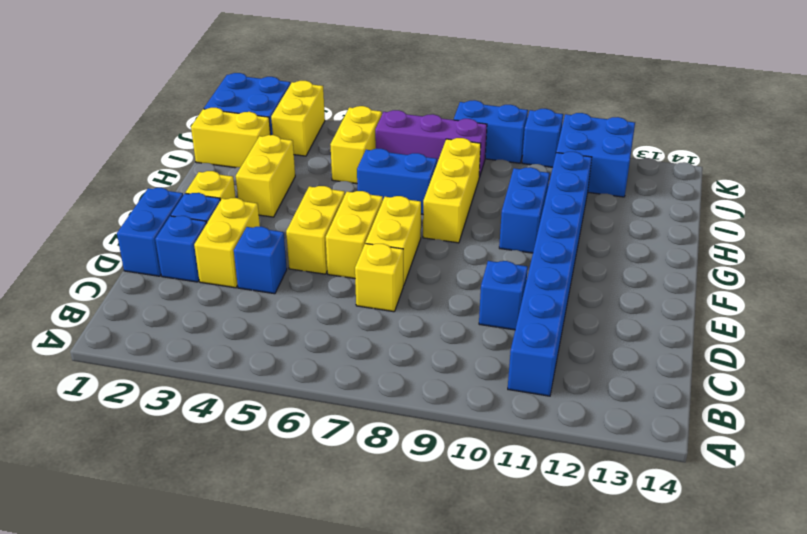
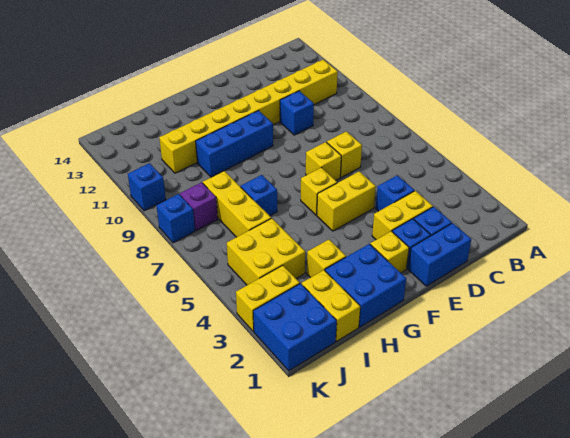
blue 1x8 brick [508,152,592,396] -> yellow 1x8 brick [159,60,338,173]
yellow 1x2 brick [326,191,383,279] -> yellow 1x1 brick [301,168,337,215]
yellow 1x2 brick [365,196,421,286] -> yellow 1x1 brick [306,142,341,180]
yellow 1x2 brick [236,135,295,217] -> yellow 1x1 brick [307,240,346,278]
yellow 1x3 brick [423,138,481,243] -> yellow 1x3 brick turned to [203,171,271,237]
blue 1x2 brick [499,167,550,253] -> blue 1x3 brick [196,111,273,177]
blue 1x2 brick [357,149,437,214] -> blue 1x1 brick [241,175,277,216]
yellow 1x2 brick [330,106,382,184] -> yellow 2x2 brick [227,218,305,285]
purple 1x3 brick [375,110,487,177] -> purple 1x1 brick [180,182,218,231]
blue 2x2 brick [556,113,635,197] -> blue 2x2 brick moved to [325,244,406,327]
blue 1x2 brick [454,100,528,163] -> blue 1x1 brick [156,194,195,243]

